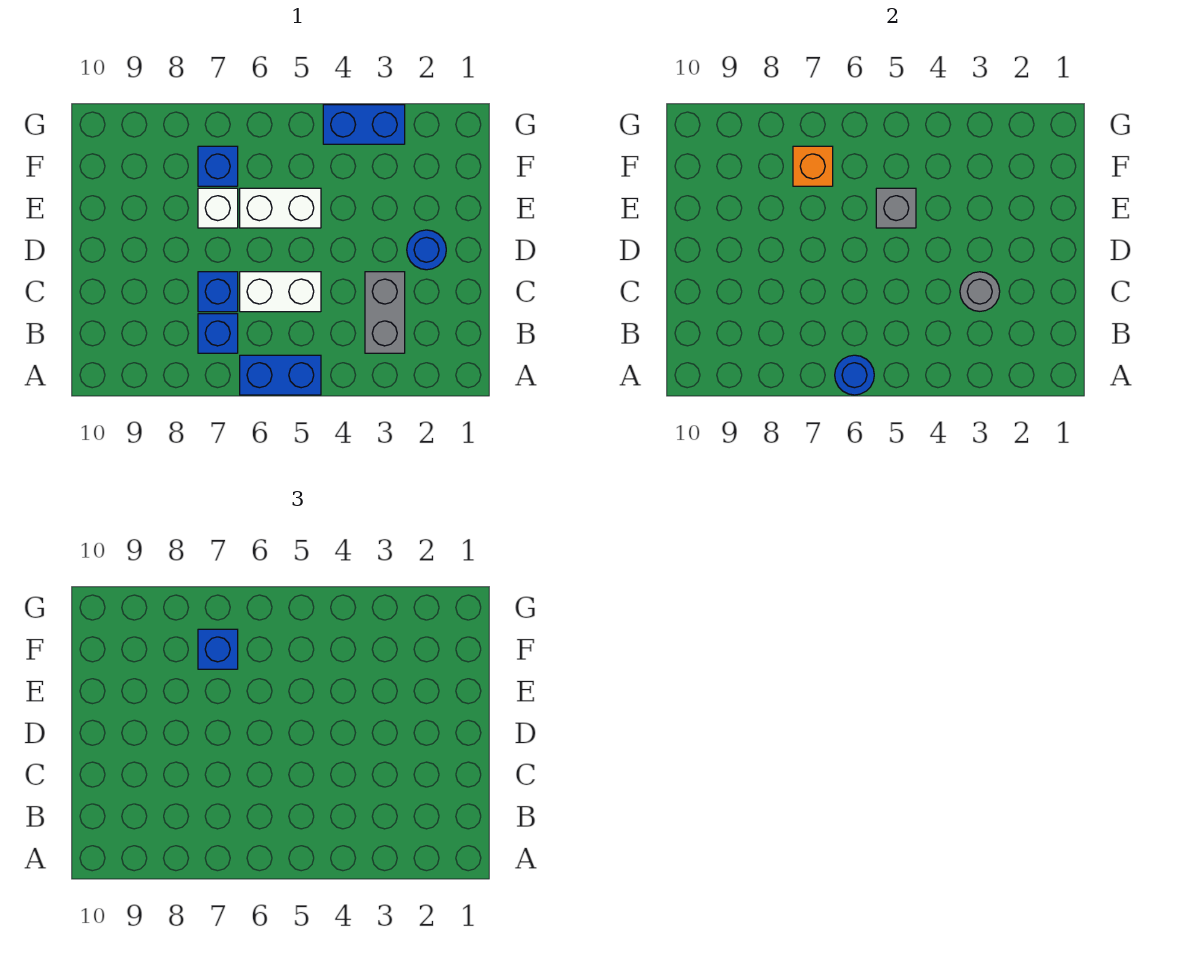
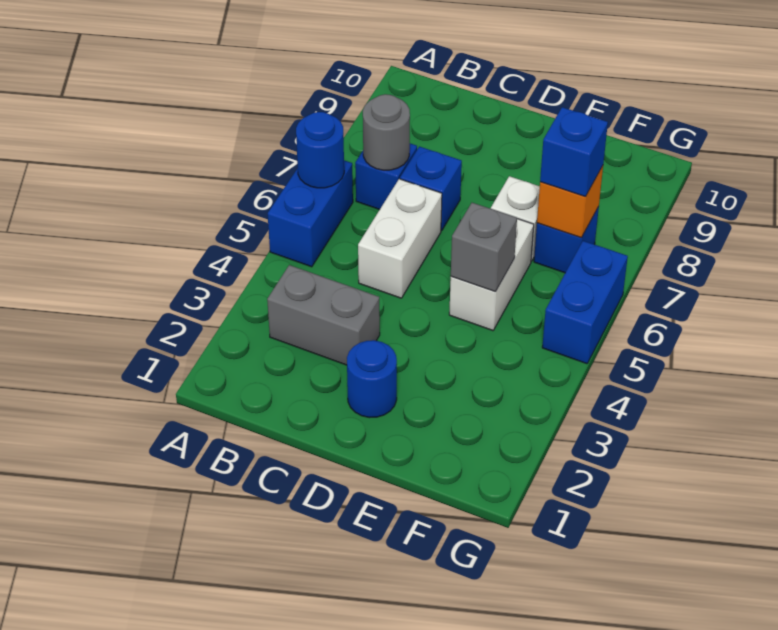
grey 1x1 round brick [960,272,1000,311] -> grey 1x1 round brick moved to [363,94,410,170]
blue 1x2 brick [323,105,405,144] -> blue 1x2 brick moved to [542,241,628,364]

